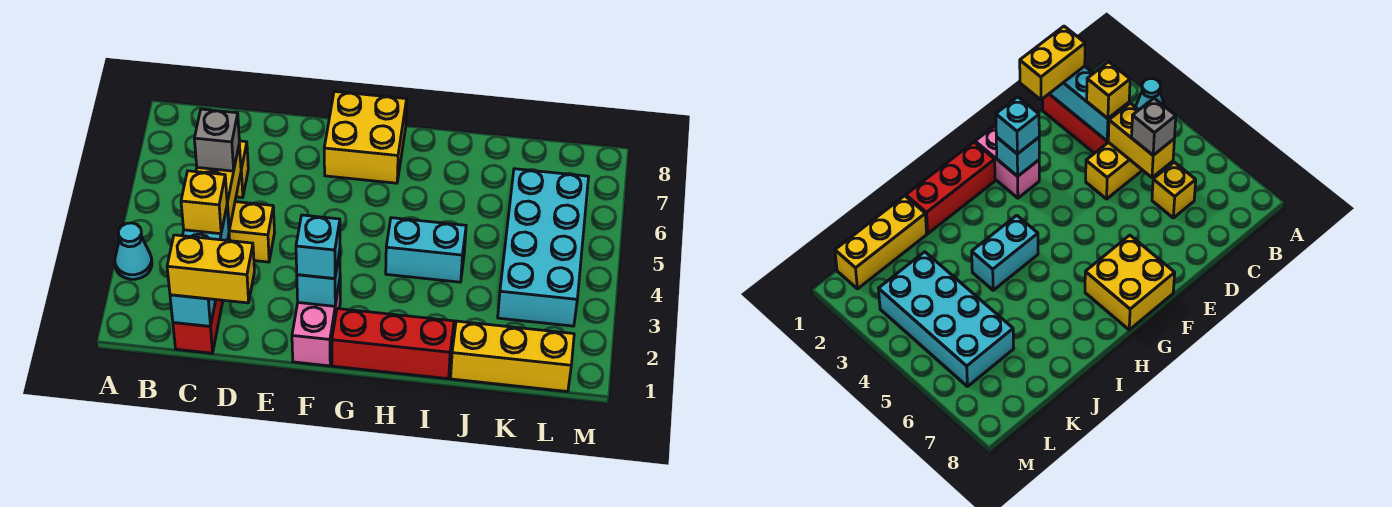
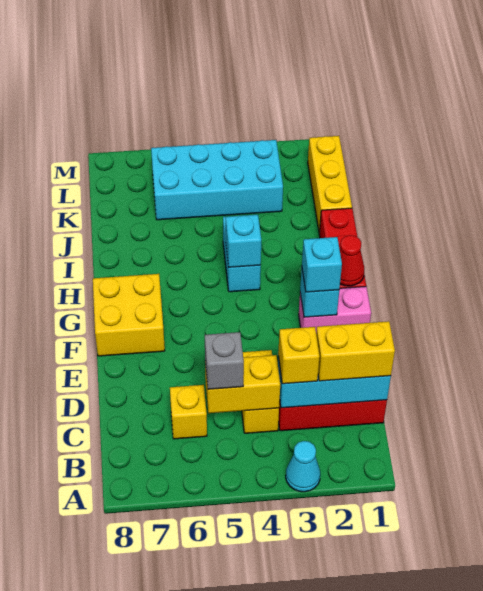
yellow 1x2 brick [167,235,254,303] -> yellow 1x2 brick turned to [316,321,395,381]
none -> red 1x1 cone [340,235,364,286]
none -> cyan 1x1 brick [226,215,261,267]

